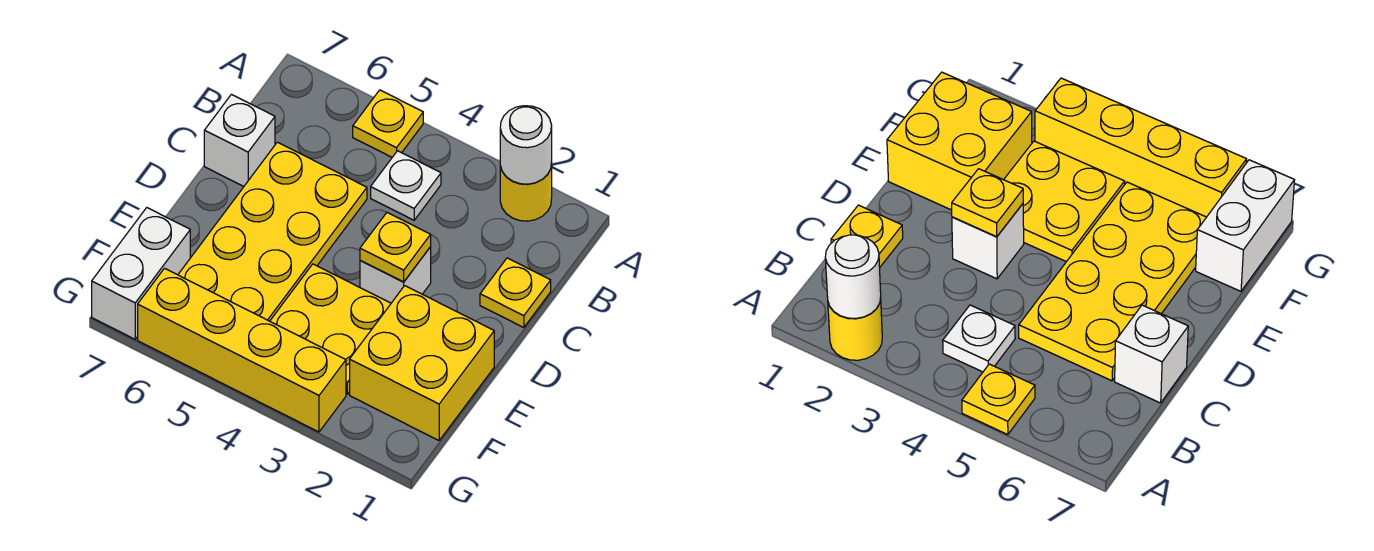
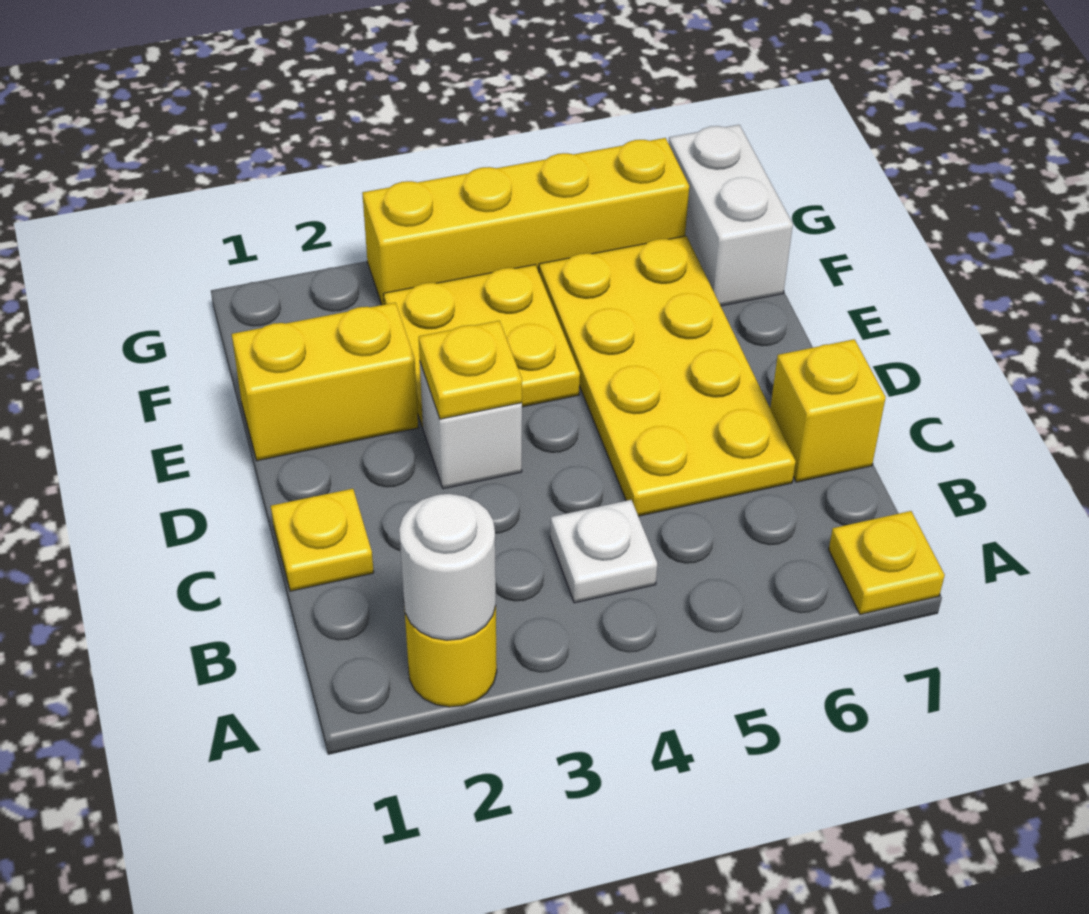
yellow 1x1 plate [353,90,423,157] -> yellow 1x1 plate moved to [829,511,945,614]
white 1x1 brick [204,94,275,186] -> yellow 1x1 brick [770,339,886,482]
yellow 2x2 brick [350,286,494,440] -> yellow 1x2 brick [232,303,418,461]

